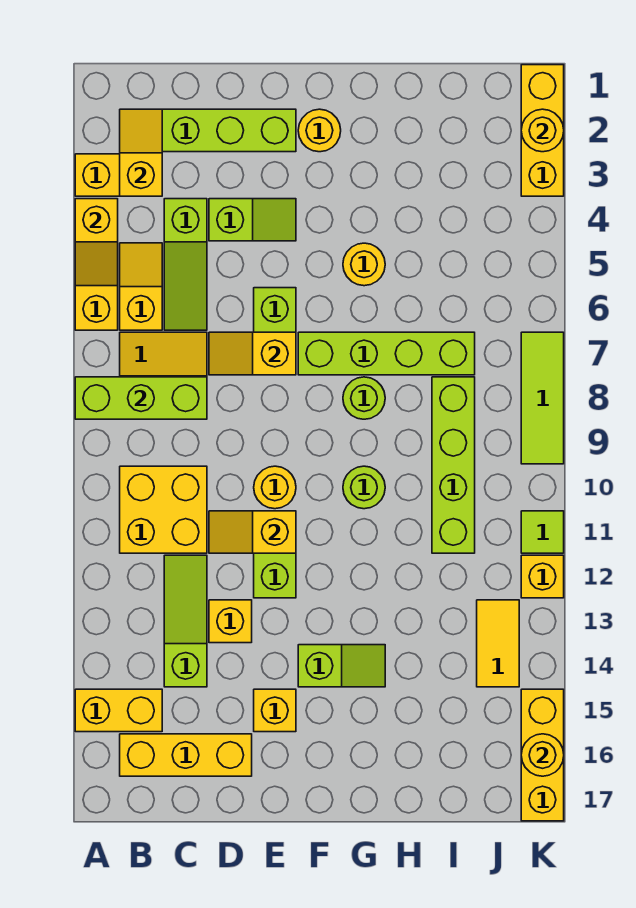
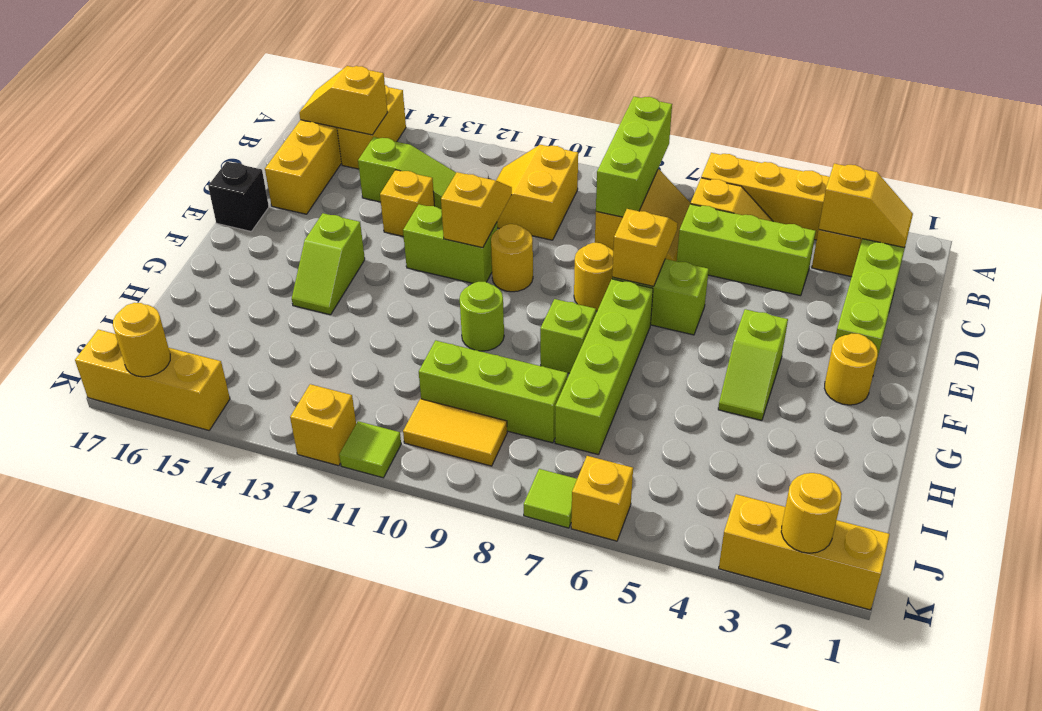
yellow 1x2 slope [75,199,118,286] -> yellow 1x2 slope moved to [299,66,388,135]
yellow 2x2 brick [120,466,207,553] -> yellow 2x2 slope [496,145,578,240]
lime 1x3 slope [164,199,207,330] -> lime 1x3 brick [677,204,816,296]
lime 1x2 slope [209,199,296,241] -> lime 1x2 slope moved to [718,309,788,420]
yellow 1x1 brick [254,689,296,732] -> yellow 1x1 brick moved to [571,456,633,541]
none -> black 1x1 brick [208,162,269,231]
yellow 1x1 round brick [343,243,385,286] -> yellow 1x1 round brick moved to [574,243,613,311]
lime 1x1 round brick [343,377,385,419] -> lime 1x1 brick [540,299,596,373]
lime 1x4 brick [432,377,475,553] -> lime 1x3 brick [419,340,568,443]
yellow 1x2 tile [477,600,519,687] -> yellow 1x2 tile moved to [403,399,507,466]
lime 1x3 tile [521,332,564,464] -> lime 1x1 tile [524,469,577,528]

